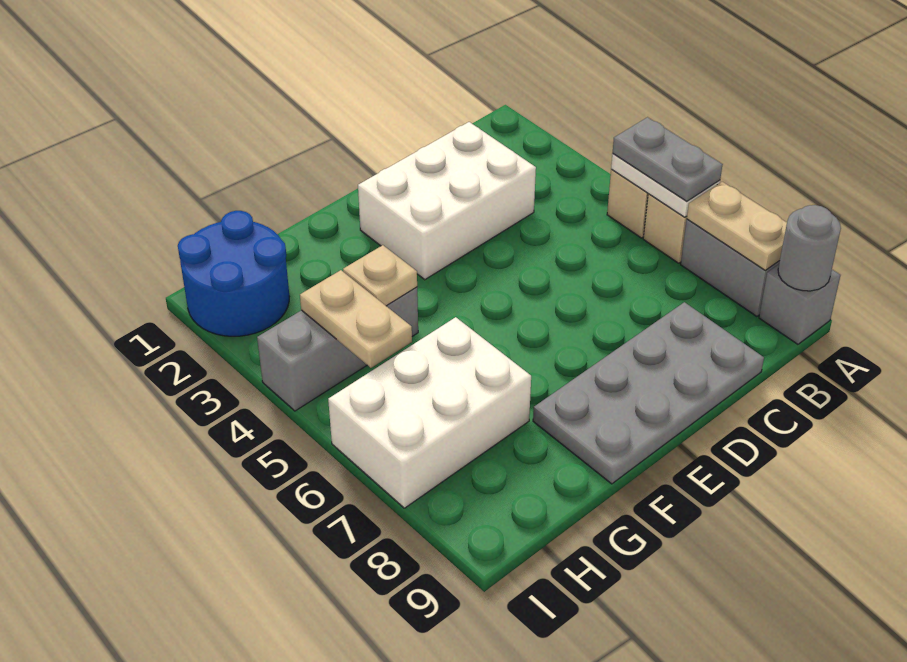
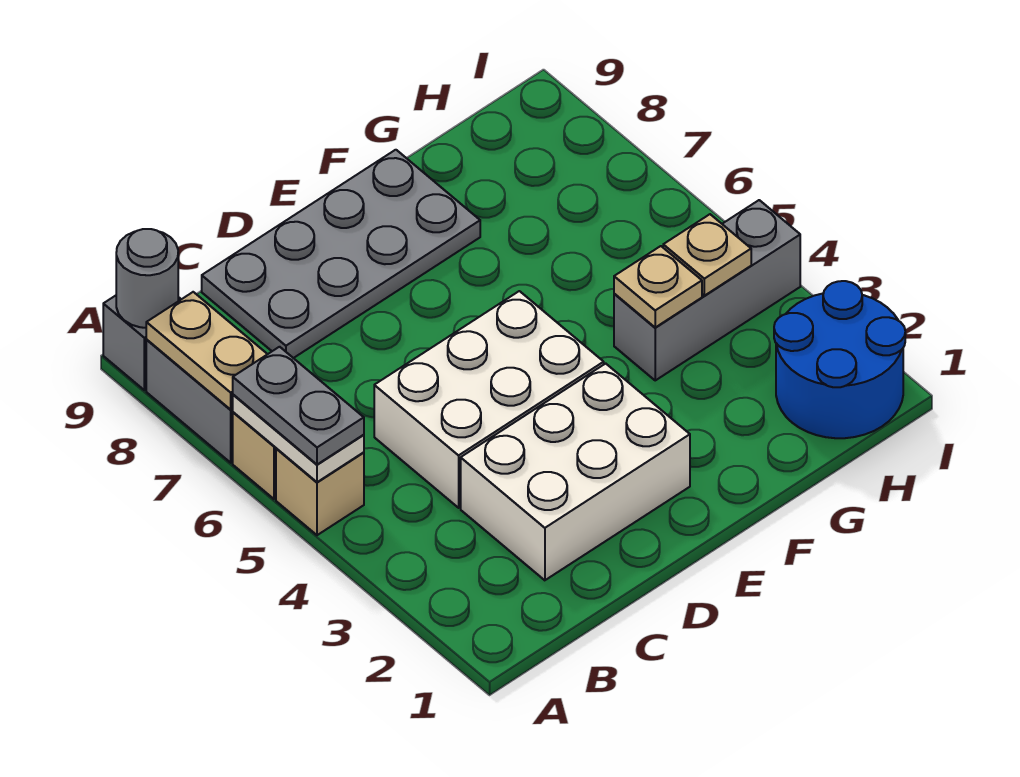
white 2x3 brick [328,317,531,508] -> white 2x3 brick moved to [374,291,604,508]
tan 1x2 plate [300,270,412,368] -> tan 1x1 plate [663,214,751,296]

